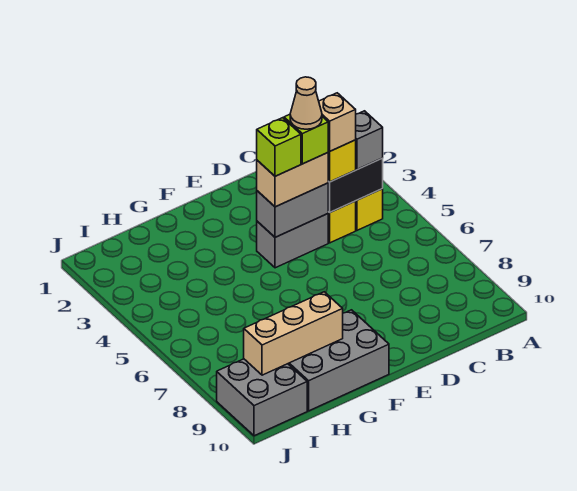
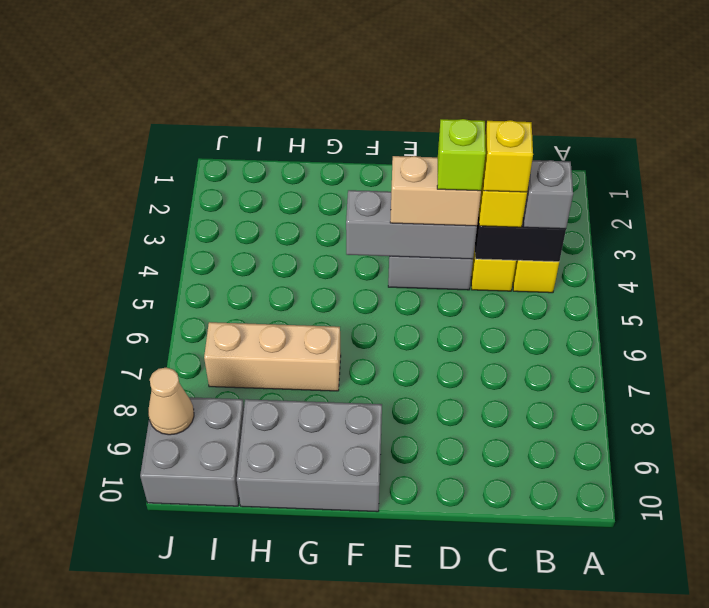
tan 1x1 brick [319,93,356,151] -> yellow 1x1 brick [483,120,533,192]
grey 1x2 brick [257,183,328,237] -> grey 1x3 brick [346,190,477,259]
tan 1x1 cone [290,77,322,129] -> tan 1x1 cone moved to [148,367,194,435]
lime 1x1 brick [257,118,301,176] -> none
tan 1x3 brick [244,292,343,375] -> tan 1x3 brick moved to [204,322,341,391]

